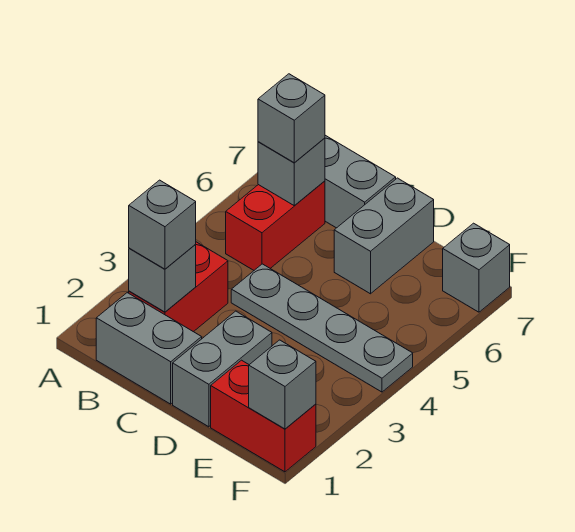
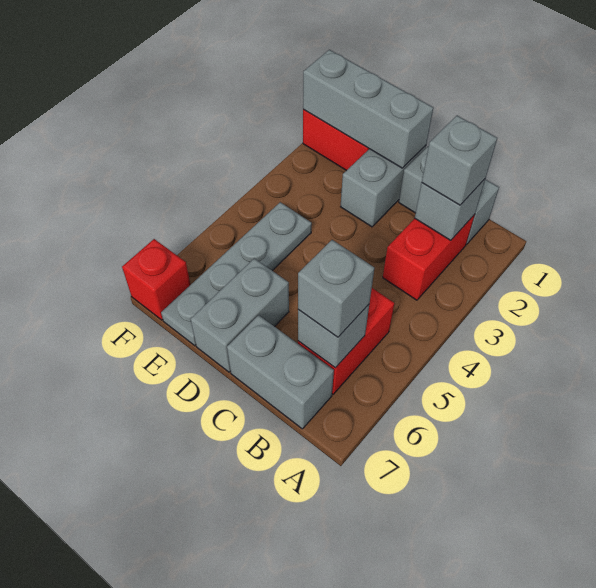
grey 1x4 plate [231,264,413,392] -> grey 1x4 plate turned to [161,202,312,346]
grey 1x1 brick [249,340,316,429] -> grey 1x3 brick [303,50,433,168]
grey 1x1 brick [443,223,510,312] -> red 1x1 brick [122,239,190,320]

